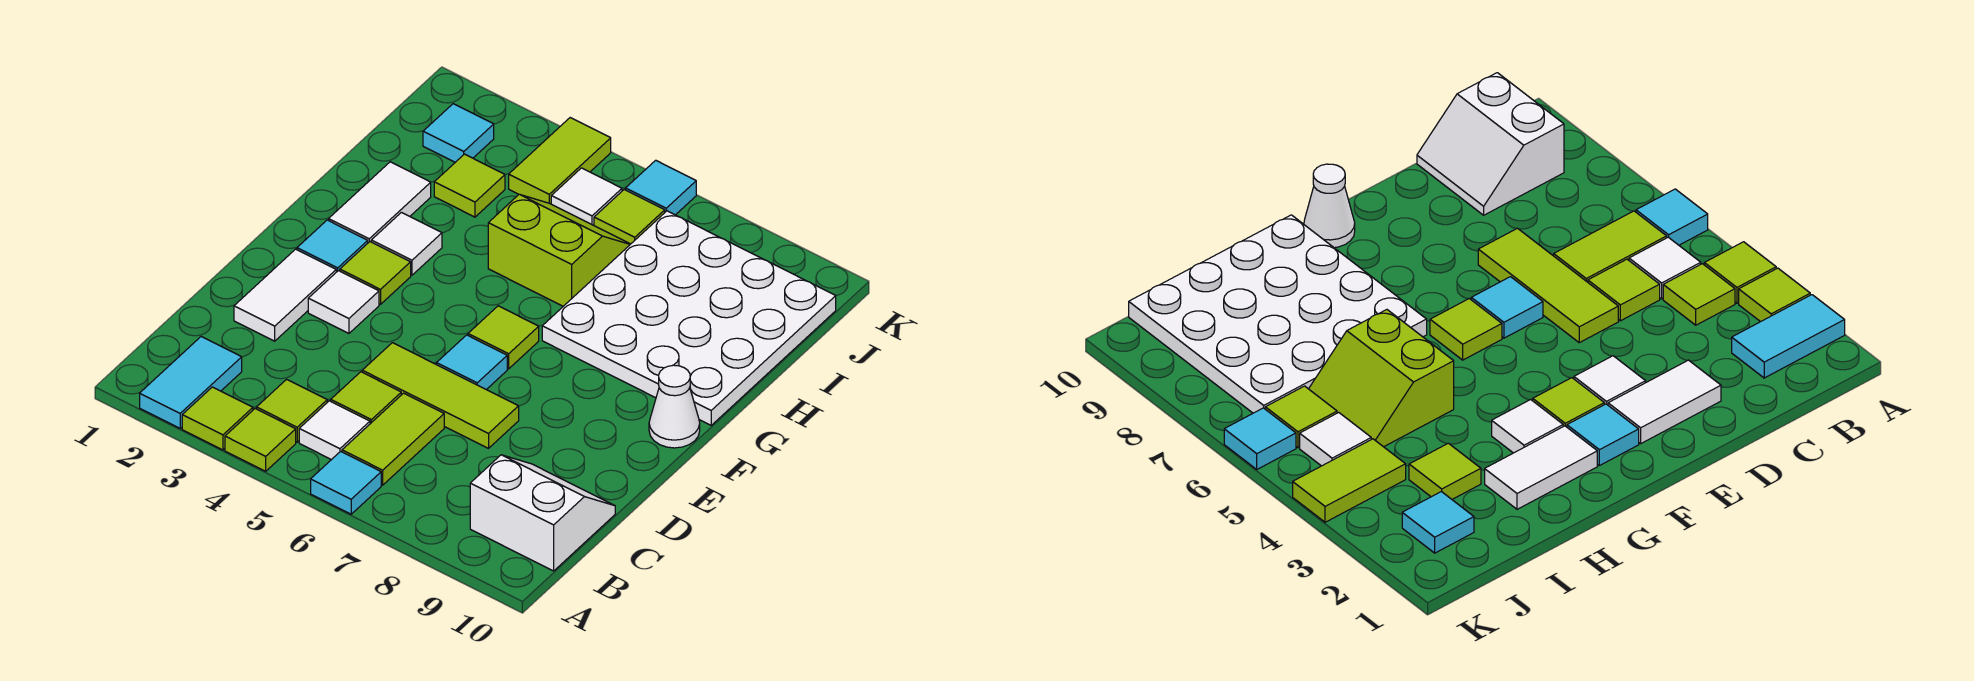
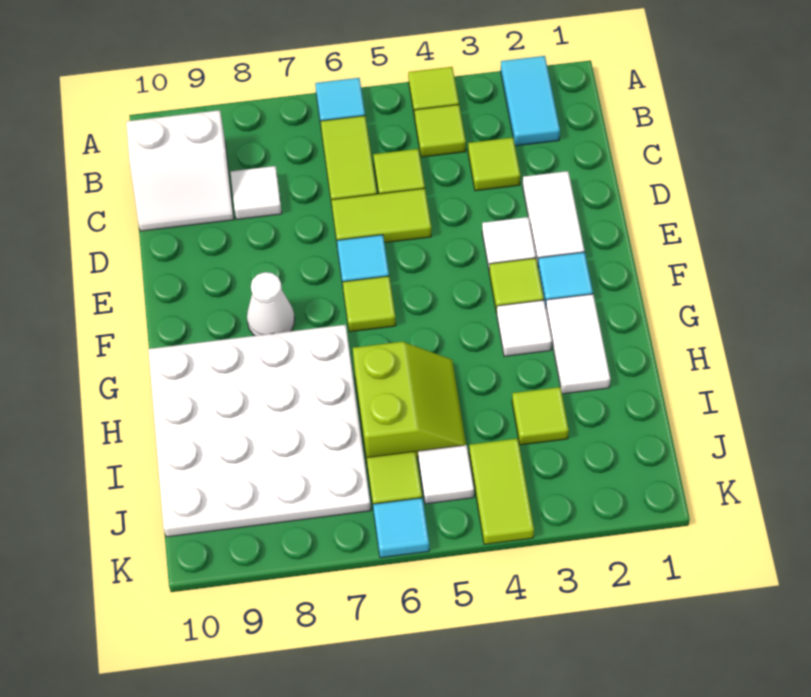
lime 1x1 tile [182,387,253,450] -> lime 1x1 tile moved to [468,138,520,191]
white 1x1 tile [299,401,370,460] -> white 1x1 tile moved to [230,166,282,219]
lime 1x3 tile [362,343,519,448] -> lime 1x2 tile [331,188,431,243]
white 1x1 cone [649,365,700,448] -> white 1x1 cone moved to [247,272,295,336]
lime 2x2 slope [488,194,630,306] -> lime 2x2 slope turned to [353,342,466,460]
cyan 1x1 tile [423,104,494,162] -> none

